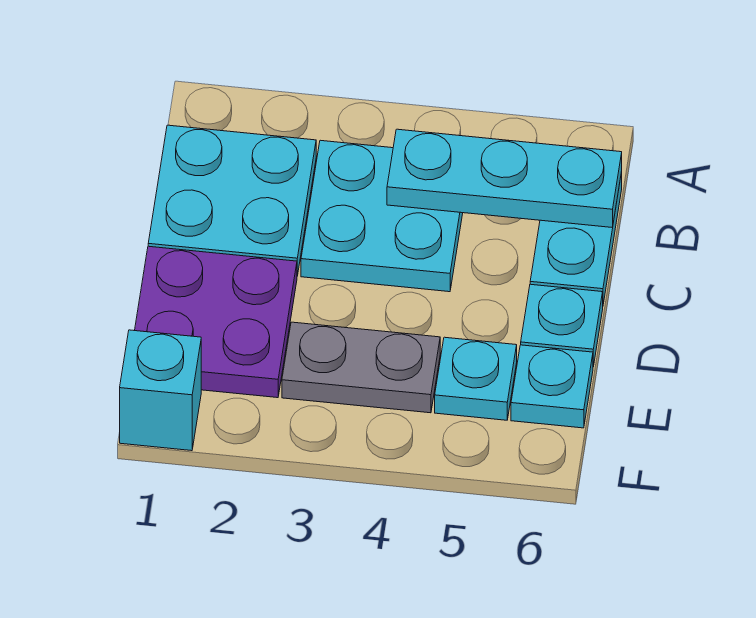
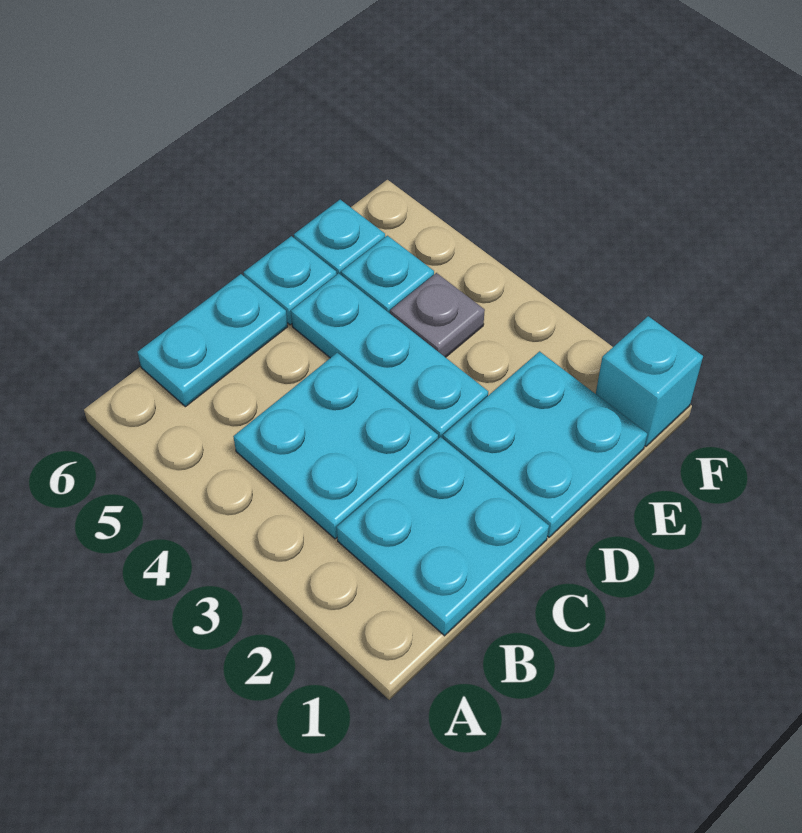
cyan 1x3 plate [387,129,622,228] -> cyan 1x3 plate moved to [291,273,488,439]
purple 2x2 plate [135,246,297,398] -> cyan 2x2 plate [443,351,647,537]
grey 1x2 plate [282,322,440,413] -> grey 1x1 plate [390,273,485,357]

